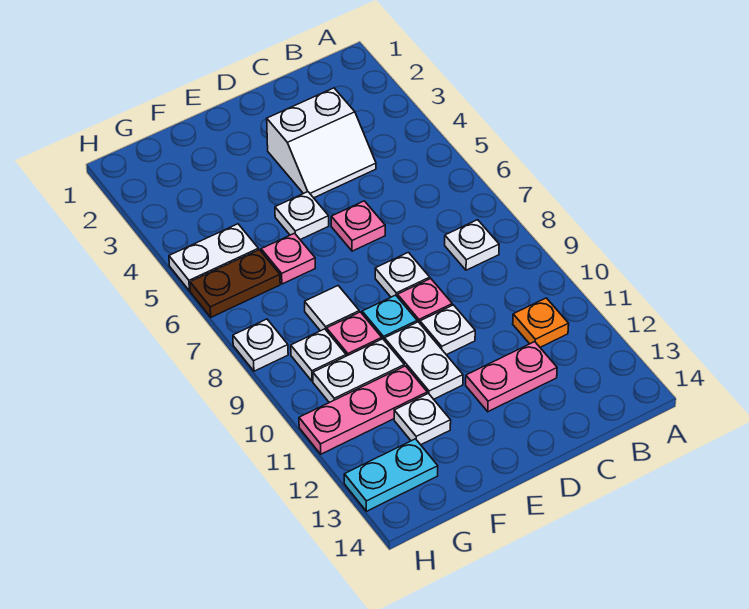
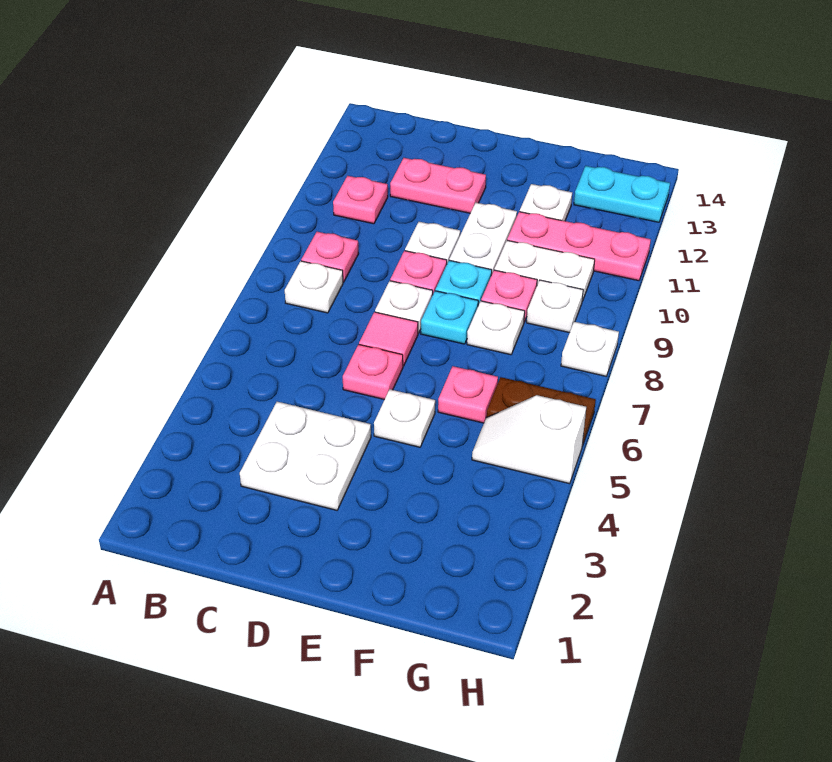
none -> pink 1x1 plate [301,232,359,282]
orange 1x1 plate [513,298,569,347] -> pink 1x1 plate [333,176,388,224]
white 2x2 slope [267,88,376,198] -> white 2x2 plate [240,402,371,510]
none -> pink 1x1 tile [359,312,418,366]
none -> cyan 1x1 plate [421,291,478,344]
white 1x1 tile [305,286,359,331] -> white 1x1 plate [467,301,525,355]
white 1x2 plate [169,224,258,291] -> white 1x2 slope [472,395,586,484]

